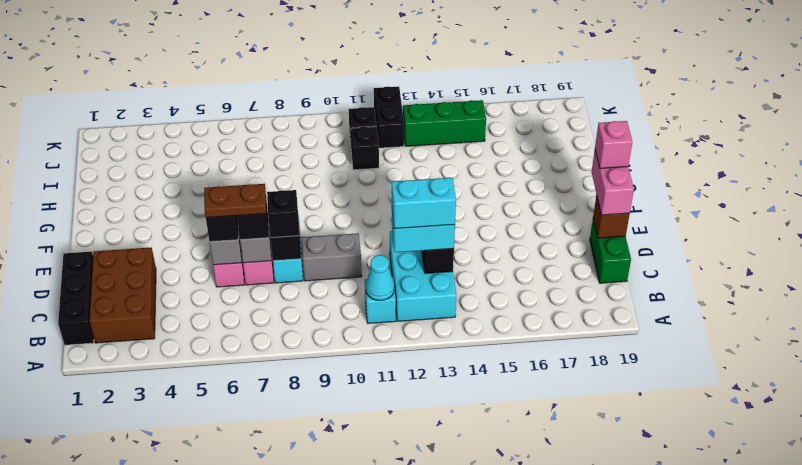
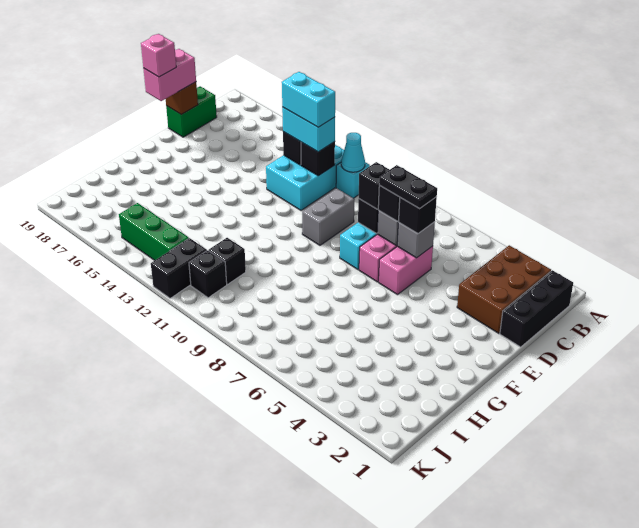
none -> black 1x1 brick [301,142,335,176]
brown 1x2 plate [204,184,267,218] -> black 1x2 plate [379,165,437,209]
grey 1x2 brick [302,233,362,281] -> grey 1x2 brick turned to [302,188,355,245]

